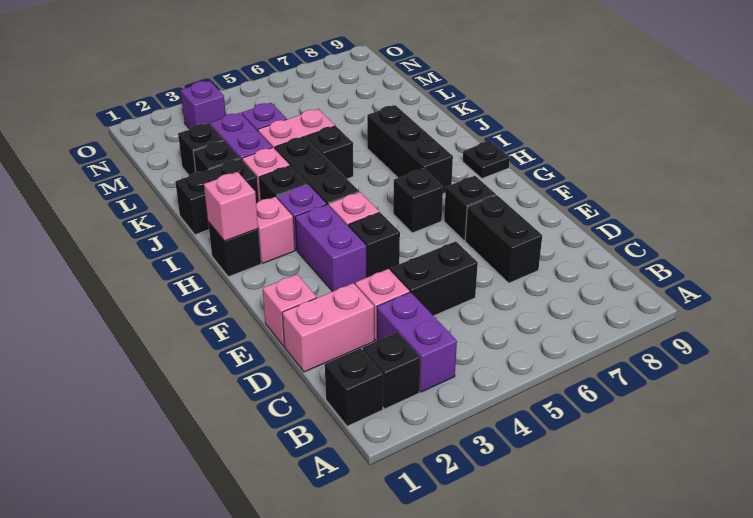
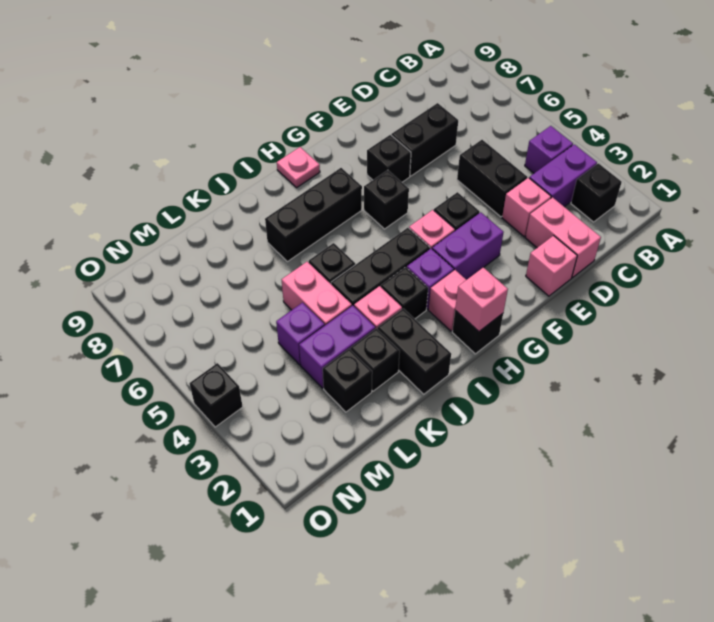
black 1x1 brick [325,348,383,426] -> black 1x1 brick moved to [190,363,243,427]
black 1x1 plate [463,141,510,178] -> pink 1x1 plate [277,147,320,188]
purple 1x1 brick [181,81,226,129] -> purple 1x1 brick moved to [525,126,573,173]

